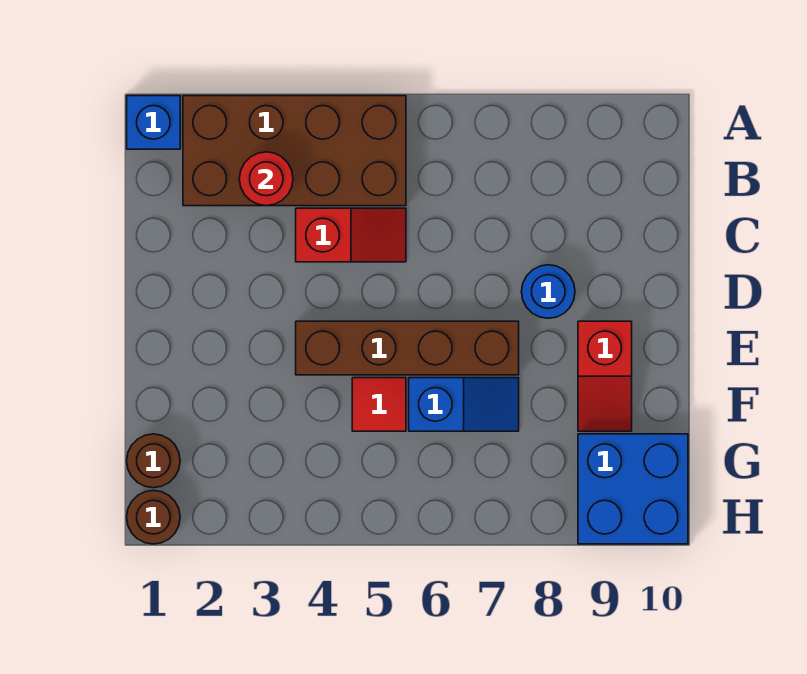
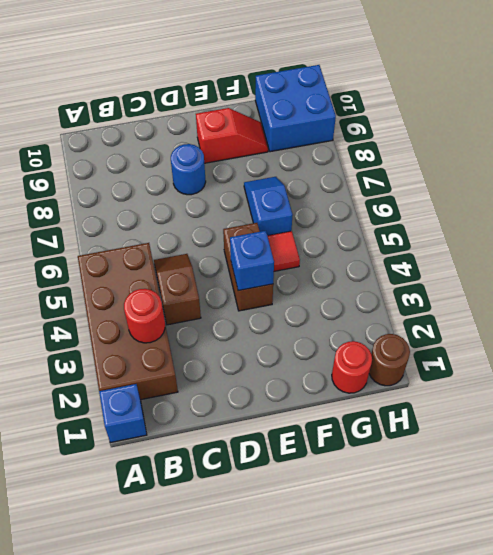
red 1x2 slope [296,208,406,262] -> brown 1x2 slope [154,254,201,325]
brown 1x4 brick [296,321,519,375] -> brown 1x2 brick [223,223,273,311]
none -> blue 1x1 brick [230,231,274,291]
brown 1x1 round brick [127,434,180,488] -> red 1x1 round brick [332,341,372,393]

